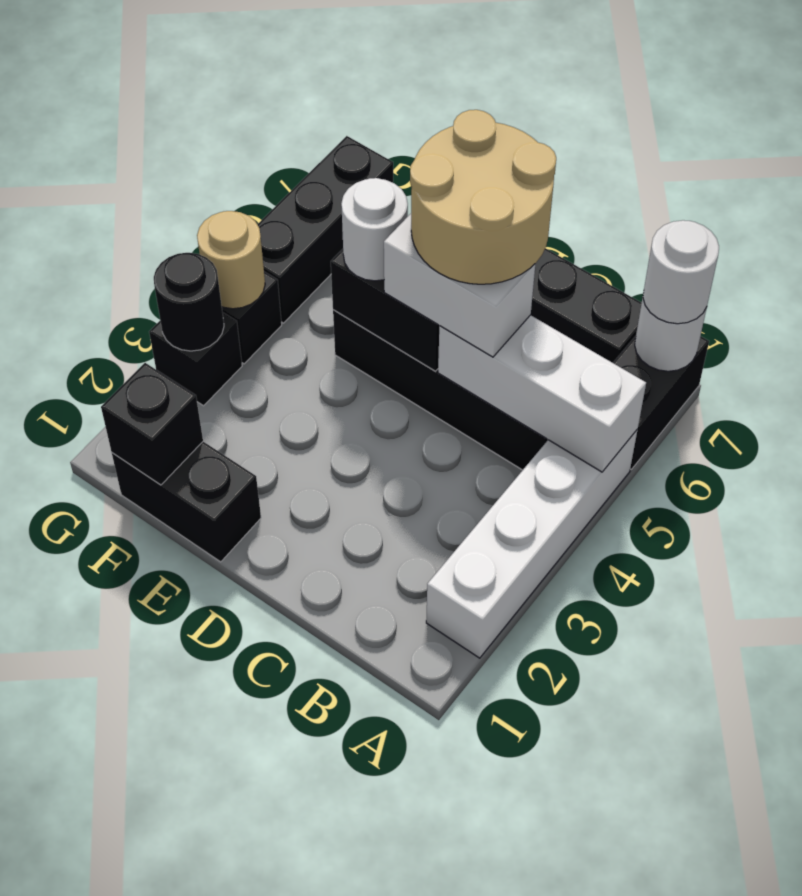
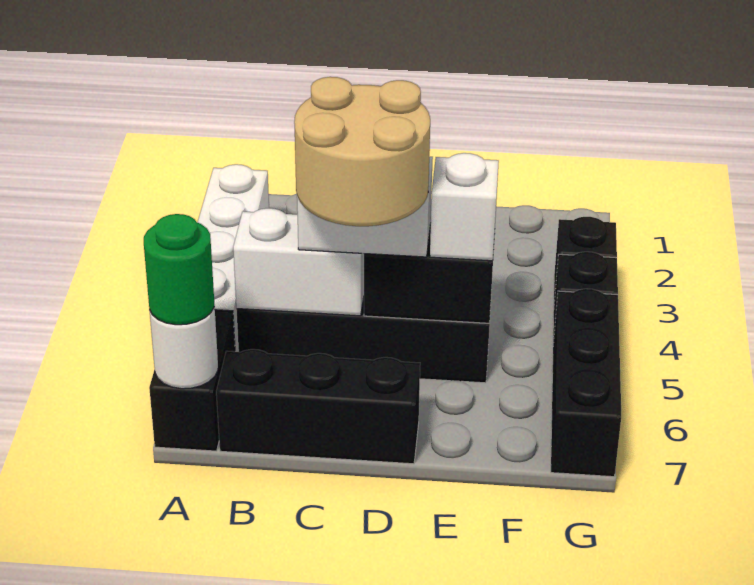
white 1x3 brick [438,315,646,472] -> white 1x2 brick [233,208,364,316]
white 1x1 round brick [643,220,719,324] -> green 1x1 round brick [144,214,214,325]
black 1x2 brick [112,442,261,562] -> none
white 1x1 round brick [341,178,408,281] -> white 1x1 brick [430,153,499,261]
black 1x1 brick [101,363,203,485] -> none
black 1x1 round brick [154,253,224,351] -> none
tan 1x1 round brick [197,211,265,309] -> none

